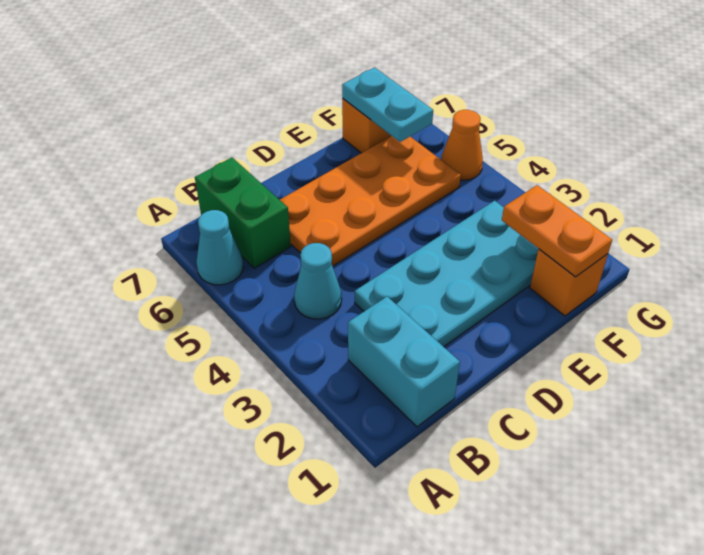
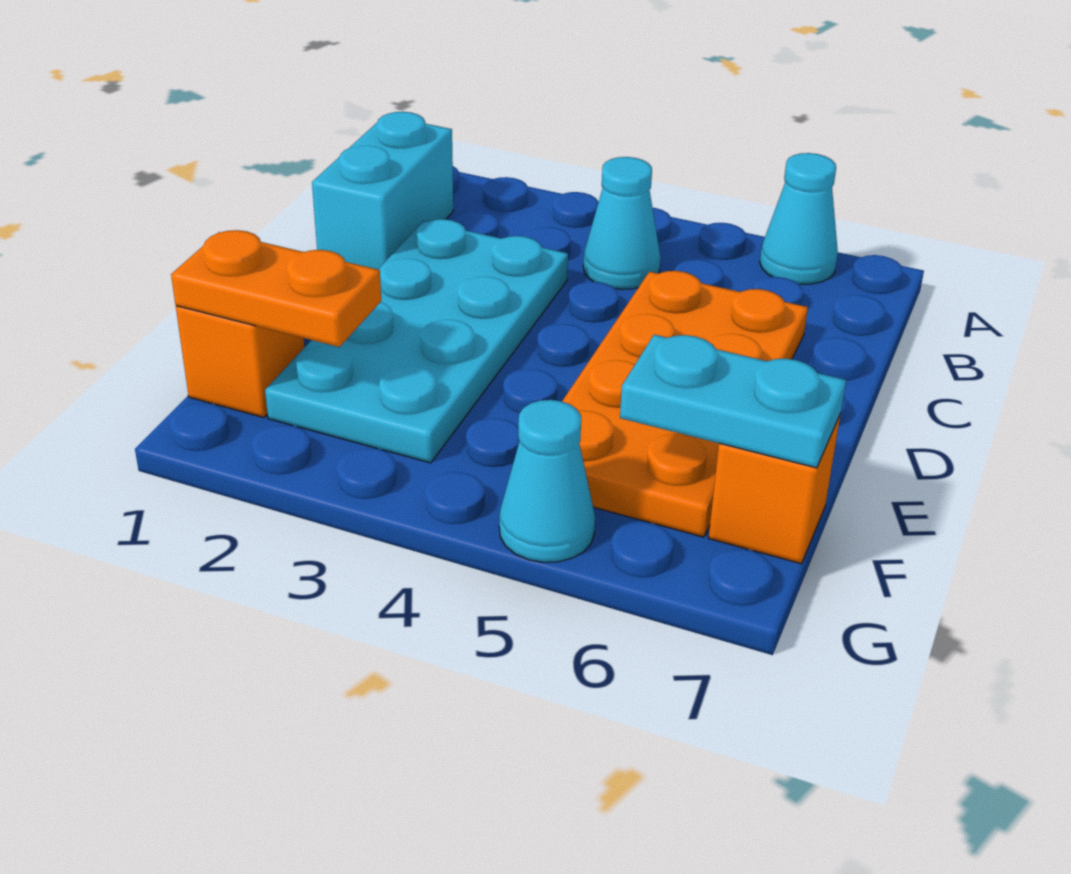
cyan 1x2 brick [348,297,460,427] -> cyan 1x2 brick turned to [312,112,453,269]
green 1x2 brick [195,157,291,268] -> none
orange 1x1 cone [441,110,483,180] -> cyan 1x1 cone [499,400,595,562]

